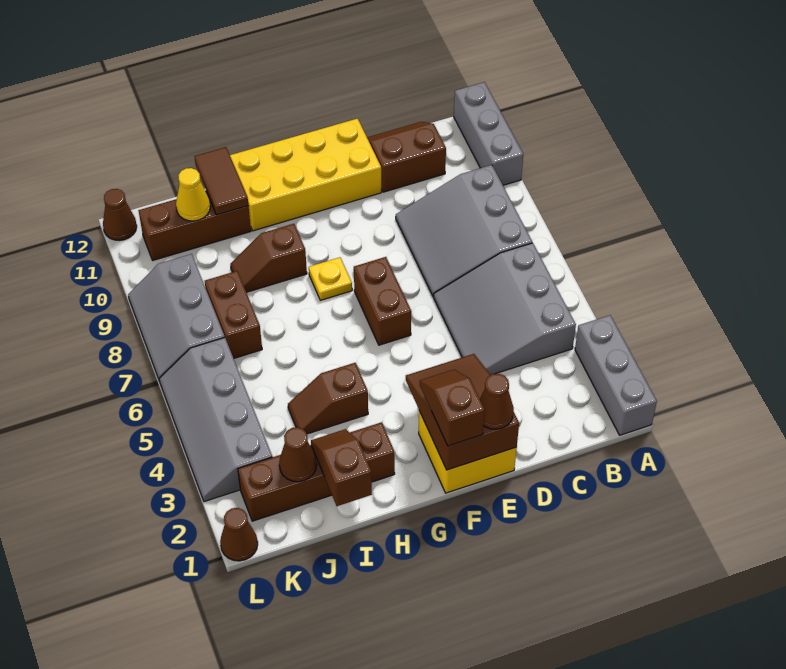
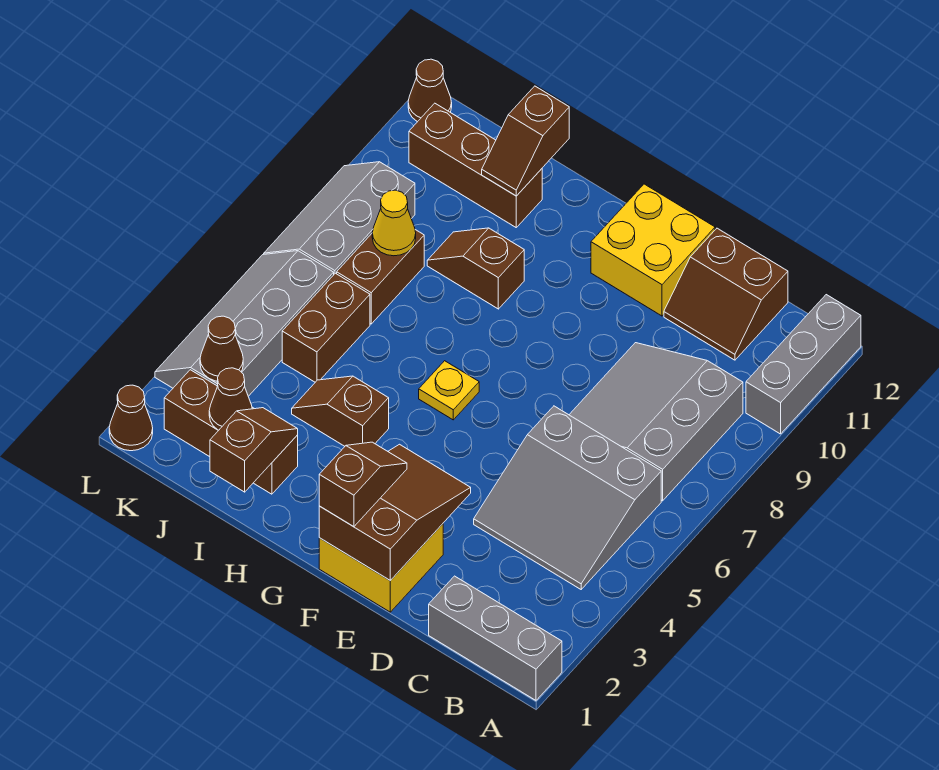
grey 1x3 brick [575,315,657,435] -> grey 1x3 brick turned to [429,576,562,700]
grey 3x3 slope [434,243,576,375] -> grey 3x3 slope turned to [474,406,661,589]
brown 2x2 slope [367,122,446,192] -> brown 2x2 slope turned to [664,228,788,360]
brown 1x1 cone [480,374,514,429] -> brown 1x1 cone moved to [200,316,243,381]
yellow 2x4 brick [230,119,381,231] -> yellow 2x2 brick [591,184,715,316]
brown 1x2 brick [354,257,411,345] -> brown 1x2 brick moved to [282,273,370,382]
yellow 1x1 plate [309,257,352,300] -> yellow 1x1 plate moved to [419,361,479,420]
brown 1x4 brick [238,422,395,521] -> brown 1x3 brick [164,370,298,494]
brown 1x2 tile [194,147,248,215] -> brown 1x2 slope [482,86,569,196]
yellow 1x1 cone [176,168,210,221] -> yellow 1x1 cone moved to [372,190,416,256]

